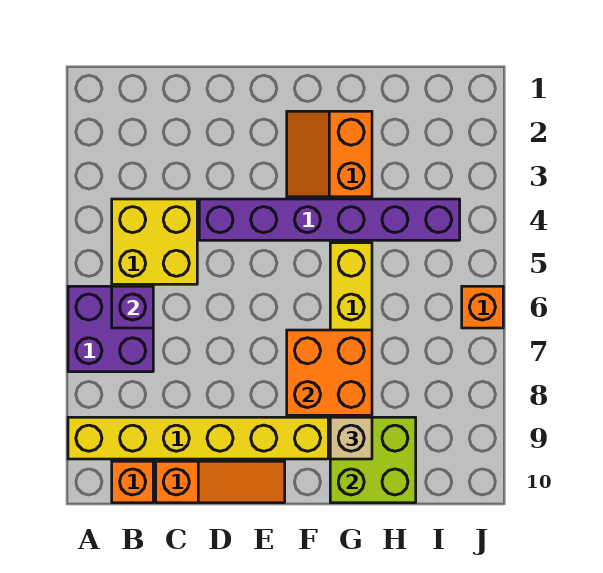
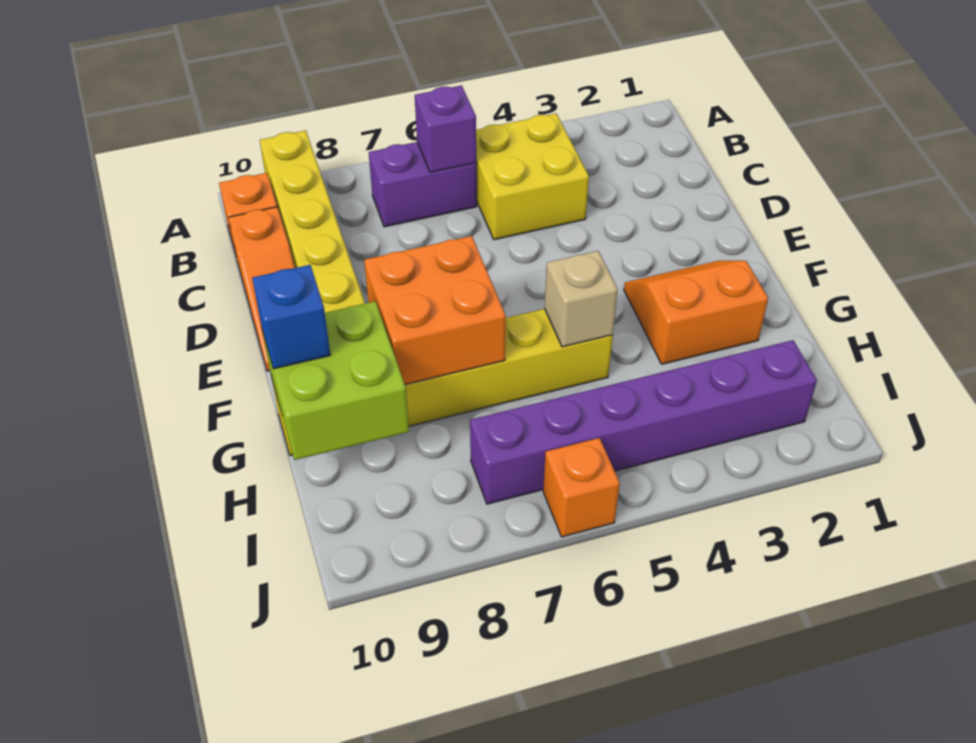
purple 2x2 brick [68,286,153,372] -> purple 1x2 brick [369,142,477,227]
purple 1x6 brick [199,199,460,240] -> purple 1x6 brick turned to [470,340,817,504]
tan 1x1 brick [330,417,372,459] -> tan 1x1 brick moved to [545,251,618,347]
none -> blue 1x1 brick [252,265,330,369]

